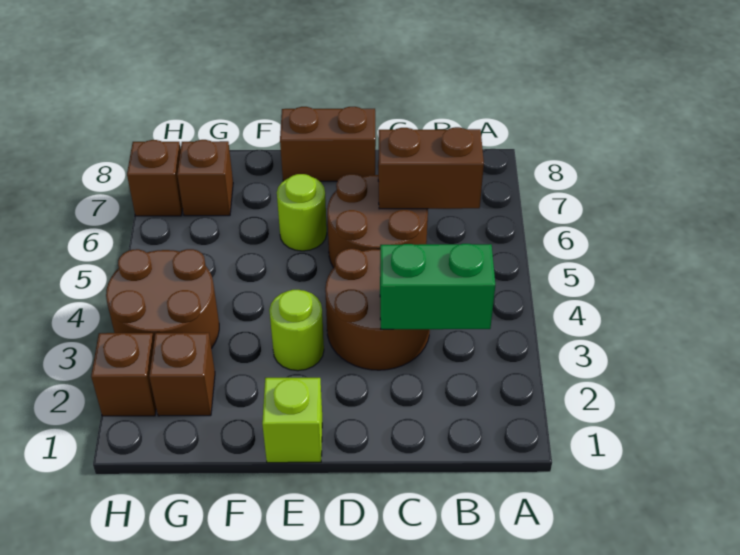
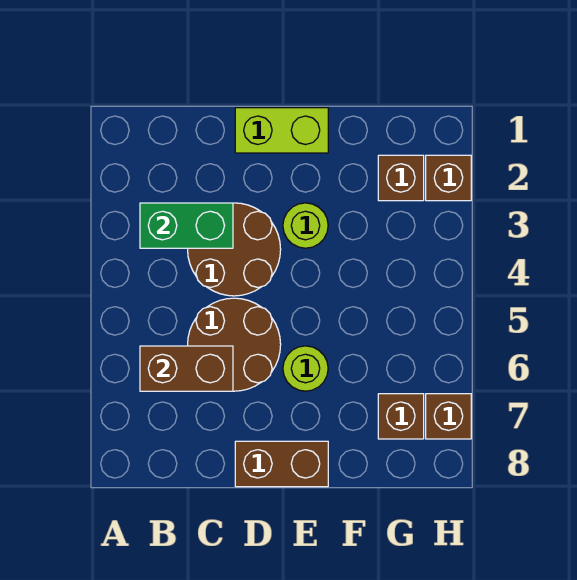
lime 1x1 brick [262,378,322,463] -> lime 1x2 brick [235,108,328,153]
brown 2x2 round brick [106,249,219,349] -> none

